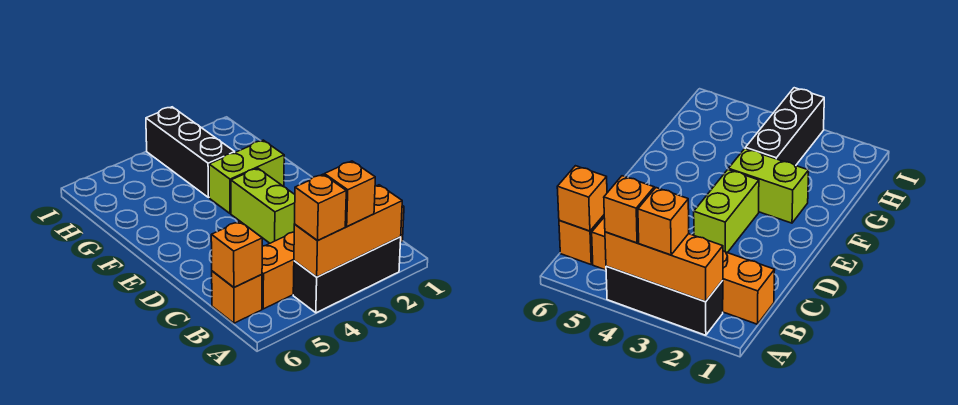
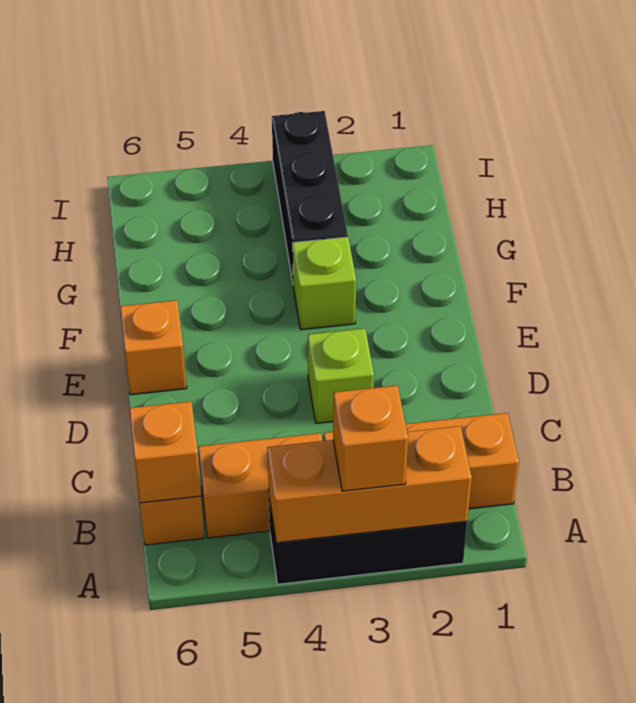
orange 1x1 brick [295,174,346,240] -> orange 1x1 brick moved to [120,300,187,395]
lime 1x2 brick [231,168,295,243] -> lime 1x1 brick [308,328,374,423]
lime 1x2 brick [209,140,284,214] -> lime 1x1 brick [293,237,356,330]

